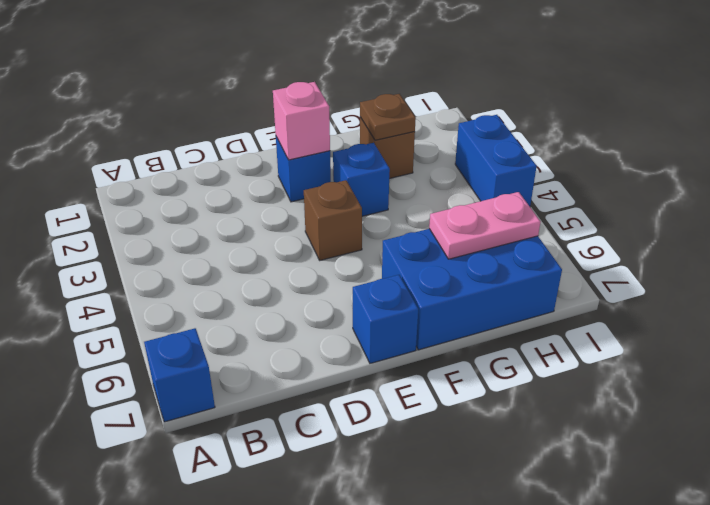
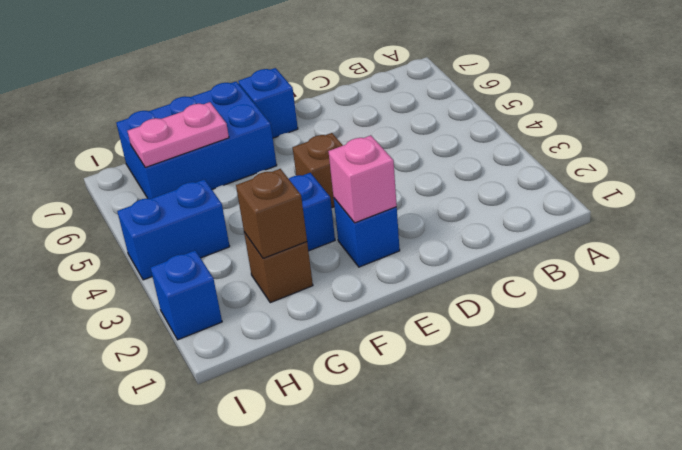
blue 1x1 brick [144,328,215,422] -> blue 1x1 brick moved to [150,250,222,340]
brown 1x1 plate [360,94,416,140] -> brown 1x1 brick [236,169,307,258]
blue 1x2 brick [455,115,537,206] -> blue 1x2 brick turned to [117,179,230,280]

